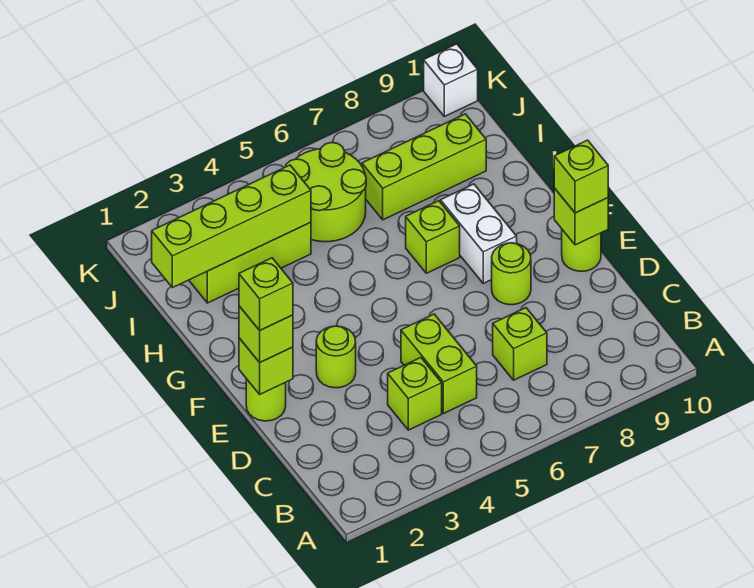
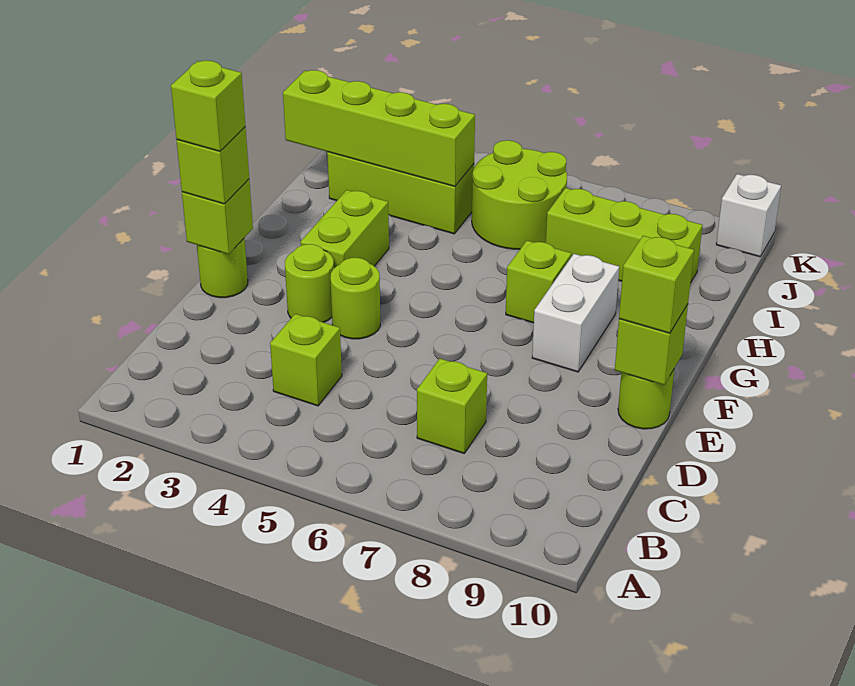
lime 1x2 brick [401,314,477,414] -> lime 1x2 brick moved to [301,190,389,268]
lime 1x1 round brick [492,243,531,305] -> lime 1x1 round brick moved to [330,258,380,339]

